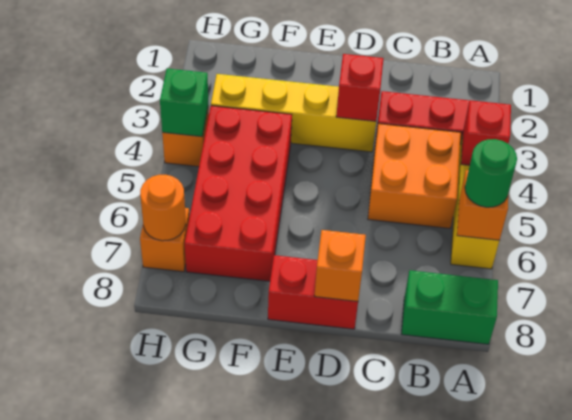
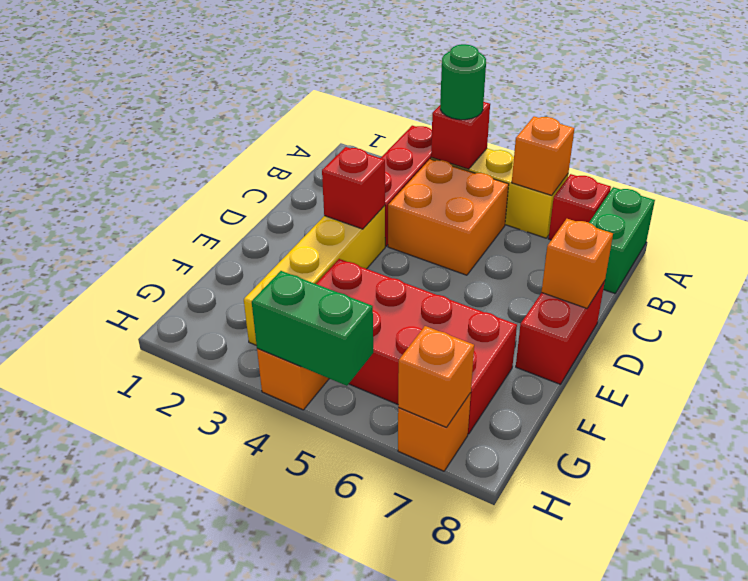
green 1x1 round brick [465,139,517,207] -> green 1x1 round brick moved to [440,44,486,120]
none -> red 1x1 brick [548,174,611,240]
green 1x1 brick [160,68,209,137] -> green 1x2 brick [252,271,373,386]
orange 1x1 round brick [140,175,186,241] -> orange 1x1 brick [398,326,474,427]

